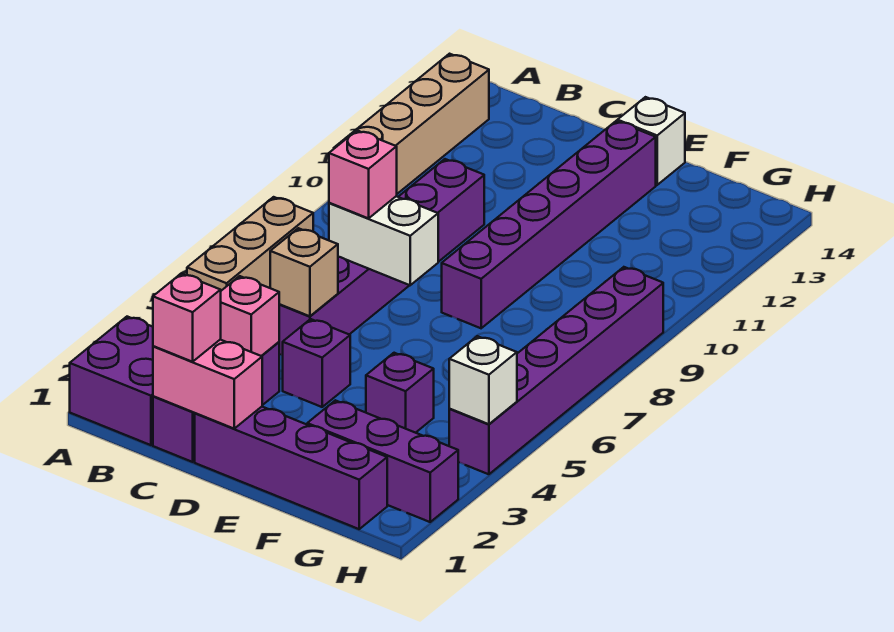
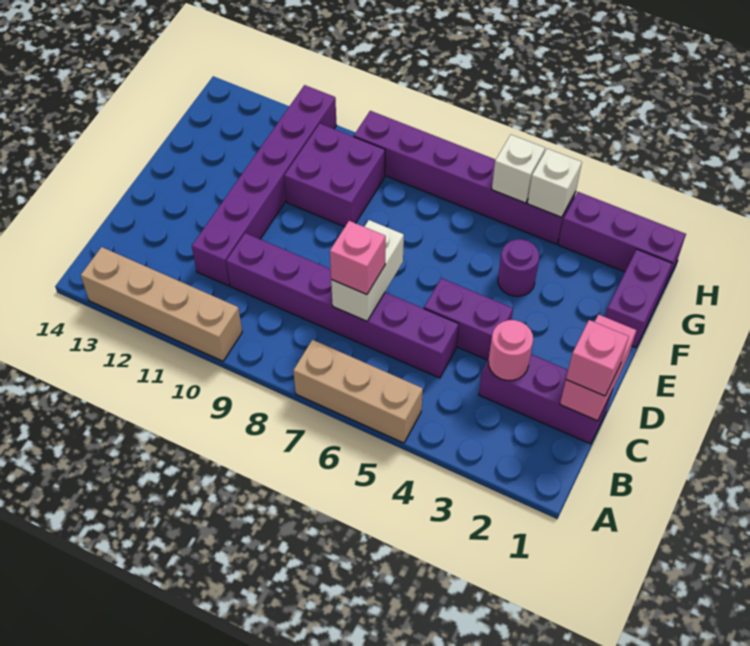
purple 2x2 brick [70,317,153,445] -> purple 2x2 brick moved to [284,124,385,227]
pink 1x1 brick [220,276,279,356] -> pink 1x1 round brick [489,320,533,380]
tan 1x1 brick [270,228,338,316] -> none
purple 1x4 brick [195,407,387,529] -> purple 1x2 brick [605,249,672,347]
purple 1x1 brick [283,319,350,407] -> purple 1x2 brick [424,278,513,360]
purple 1x6 brick [442,121,656,328] -> purple 1x6 brick turned to [192,85,337,286]
white 1x1 brick [618,97,685,185] -> white 1x1 brick moved to [492,135,545,203]
purple 1x3 brick [307,400,458,522] -> purple 1x3 brick turned to [558,192,686,285]
purple 1x1 brick [366,353,434,433] -> purple 1x1 round brick [498,239,539,296]

